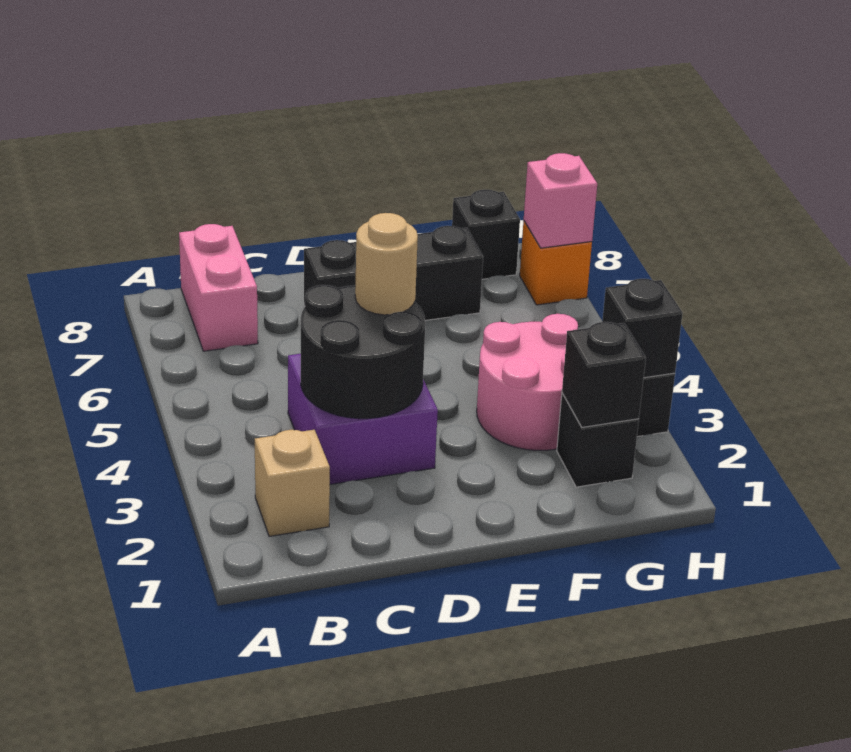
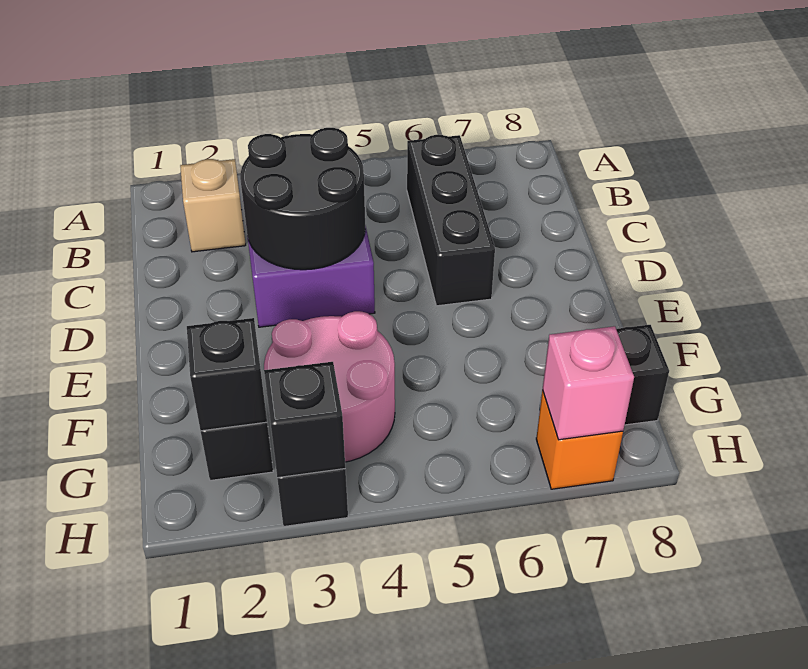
pink 1x2 brick [179,224,258,351] -> none
tan 1x1 round brick [355,213,418,315] -> none
black 1x3 brick [304,226,483,320] -> black 1x3 brick moved to [407,135,495,306]

